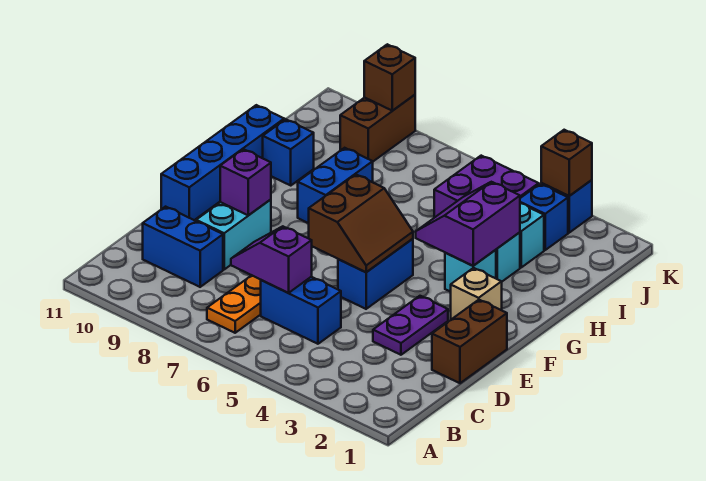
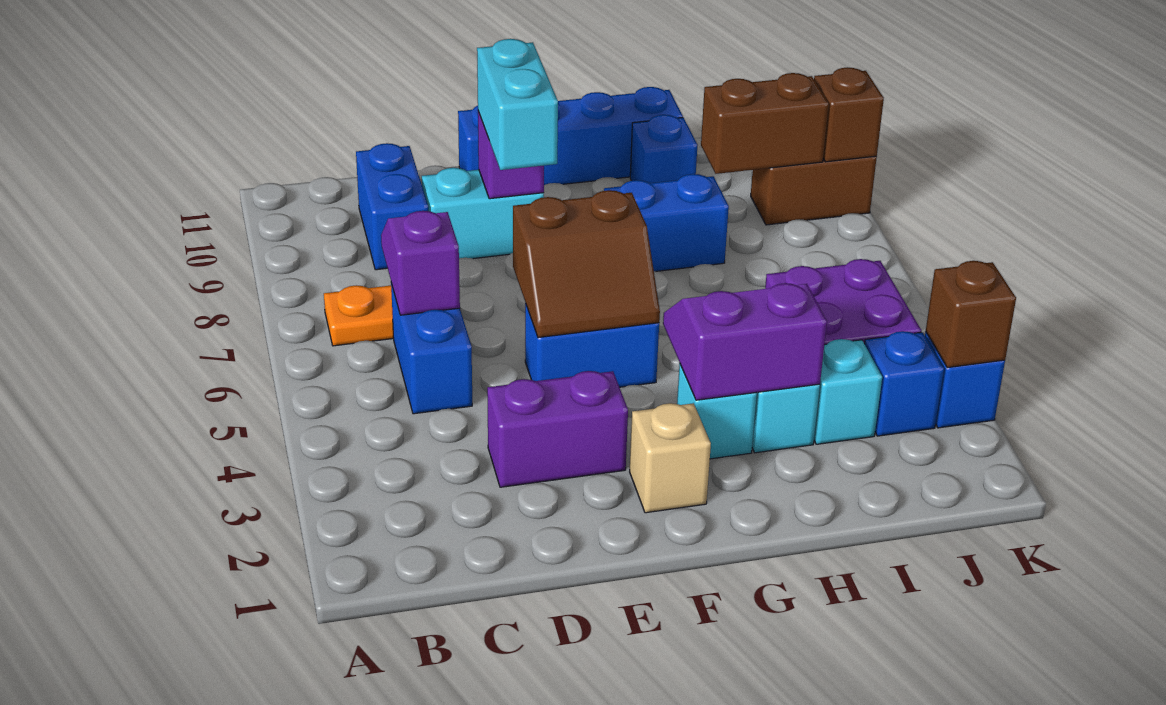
brown 1x2 brick [432,300,507,383] -> brown 1x2 brick moved to [701,73,829,174]
purple 1x2 plate [373,296,448,355] -> purple 1x2 brick [487,371,628,487]
none -> cyan 1x2 brick [477,39,558,170]

